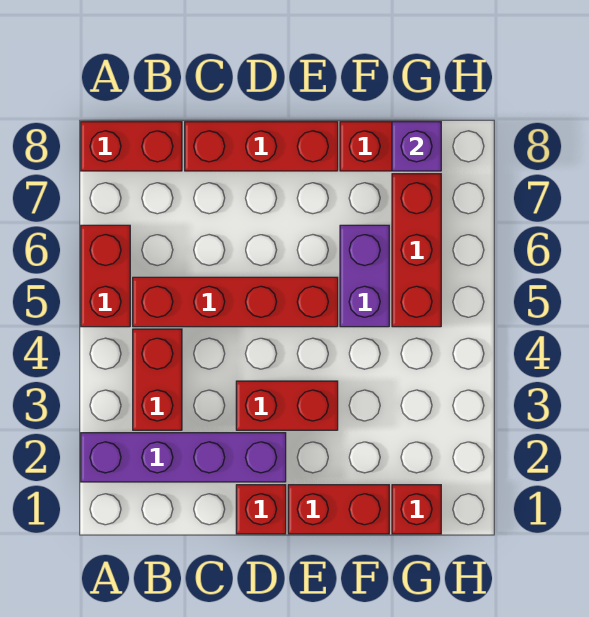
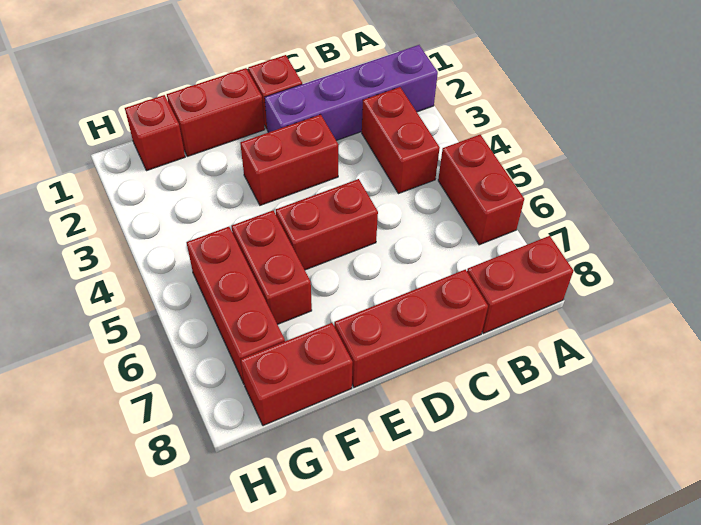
red 1x4 brick [133,277,338,327] -> red 1x2 brick [276,179,378,270]
purple 1x2 brick [340,225,389,327] -> red 1x2 brick [232,211,312,324]
purple 1x1 brick [392,122,441,171] -> none

